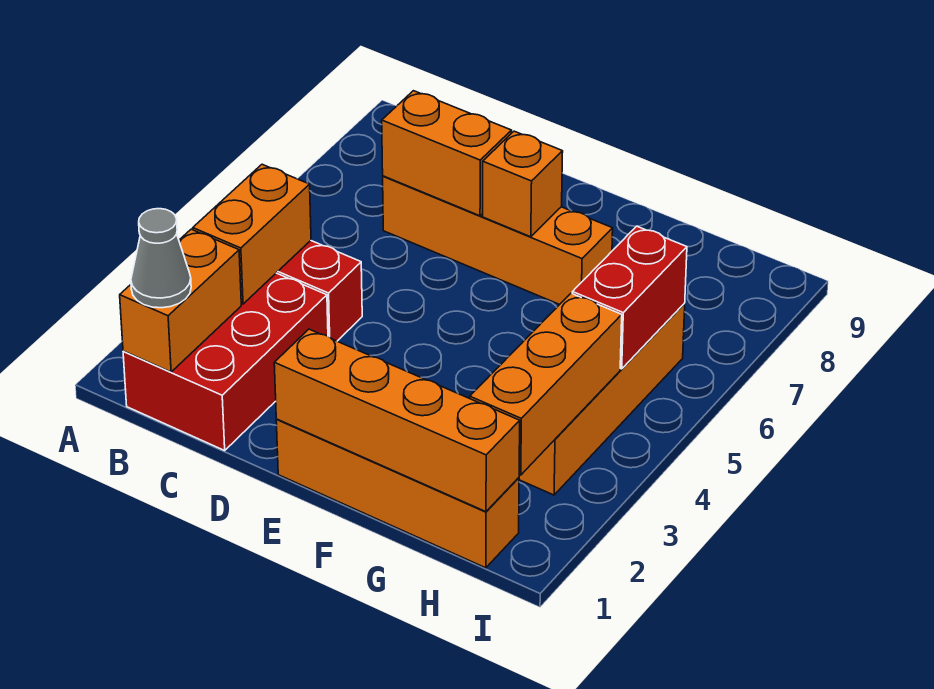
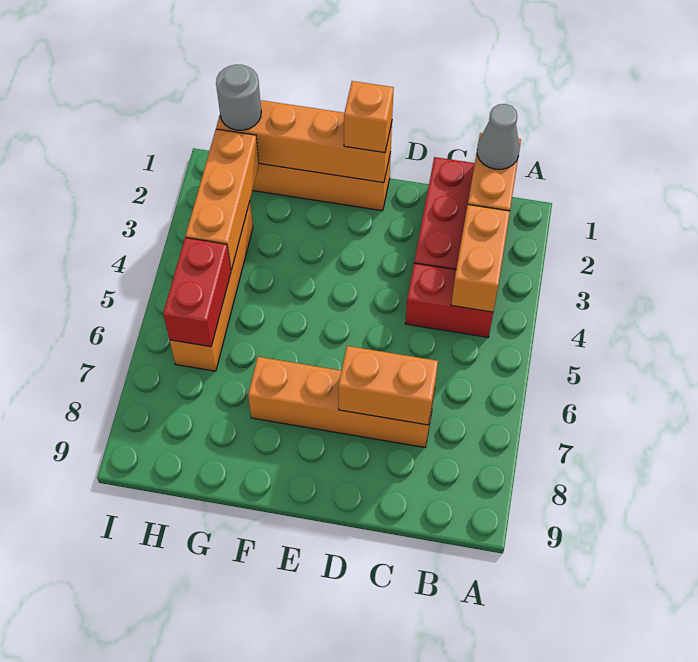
orange 1x1 brick [483,131,563,237] -> orange 1x1 brick moved to [344,81,394,153]
none -> grey 1x1 round brick [216,65,261,130]

